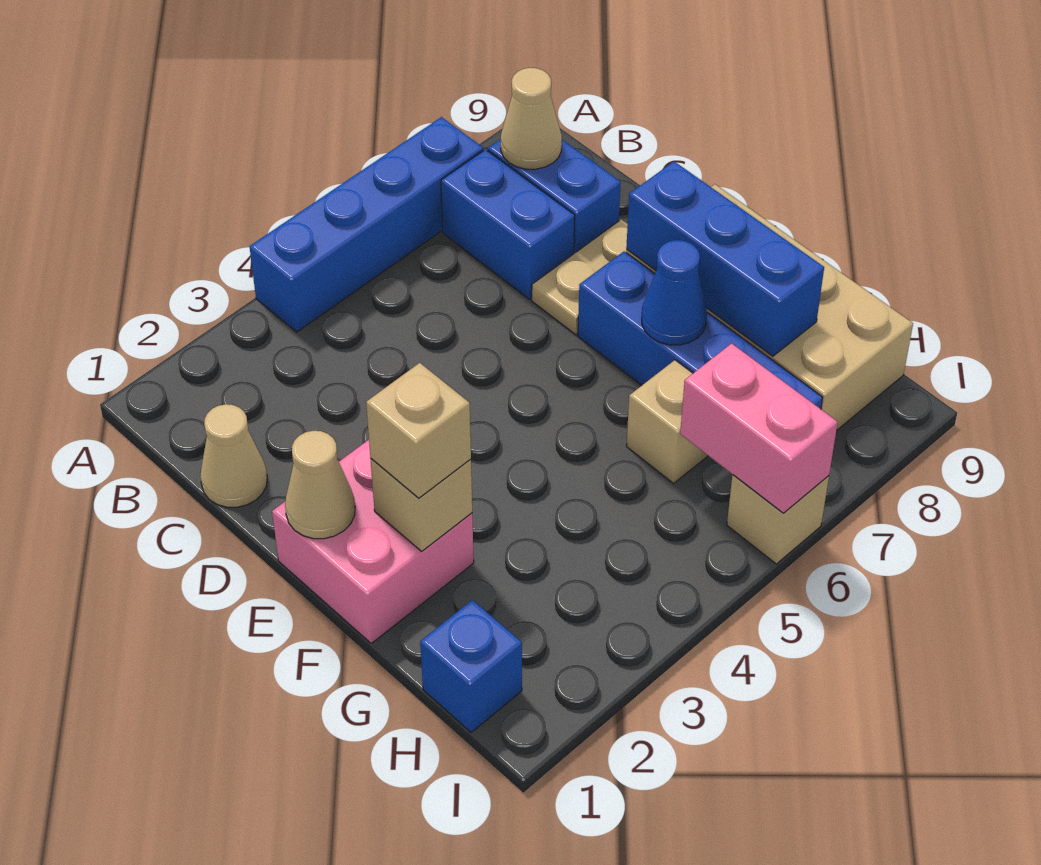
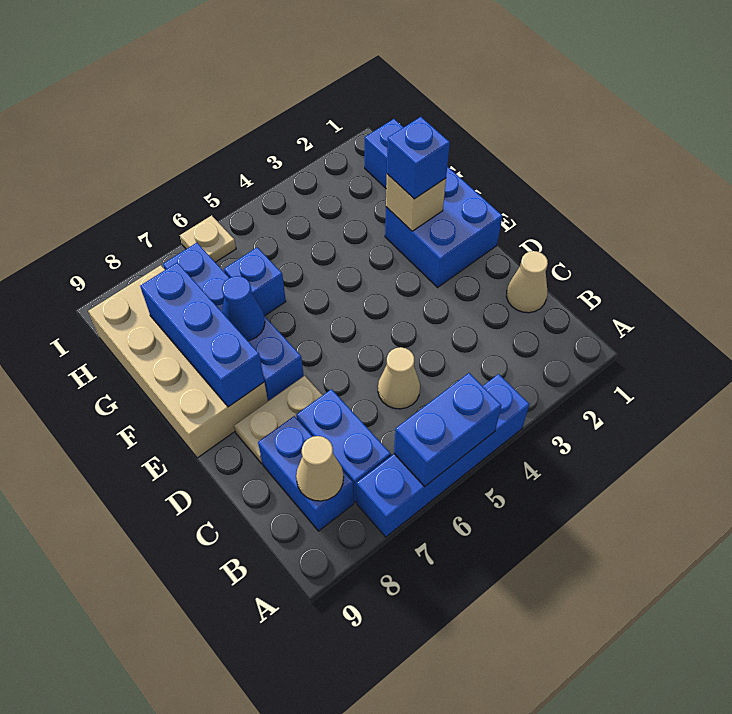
none -> blue 1x2 brick [394,373,502,487]
pink 2x2 brick [272,440,474,643] -> blue 2x2 brick [385,166,502,287]
tan 1x1 cone [285,431,355,539] -> tan 1x1 cone moved to [378,347,420,409]
tan 1x1 brick [366,363,471,498] -> blue 1x1 brick [387,117,450,199]
tan 1x1 brick [626,360,708,483] -> blue 1x1 brick [224,247,286,316]
pink 1x2 brick [680,343,838,513] -> none
tan 1x1 brick [727,475,829,564] -> tan 1x1 plate [180,215,236,262]

